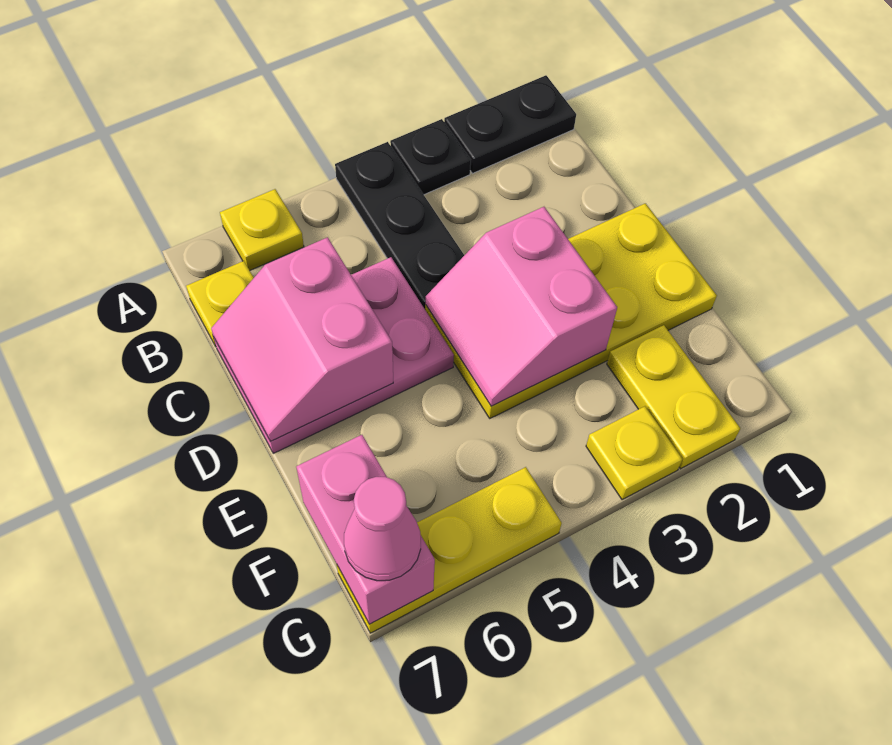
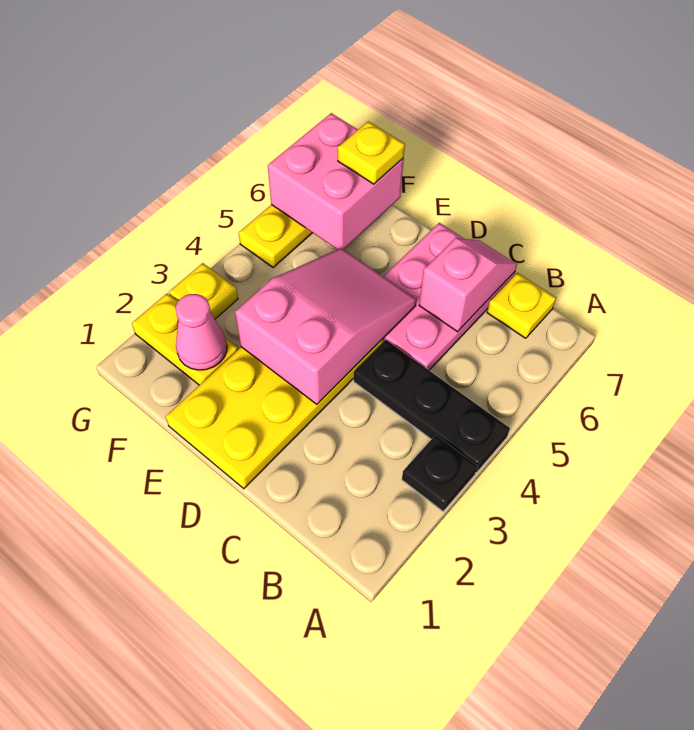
black 1x2 plate [444,75,576,174] -> none
yellow 1x1 plate [220,189,304,270] -> yellow 1x1 plate moved to [338,121,405,184]
pink 2x2 slope [211,237,393,442] -> pink 1x2 slope [419,238,517,332]
pink 2x2 slope [425,207,617,406] -> pink 2x3 slope [235,248,416,404]
pink 1x2 brick [296,435,435,624] -> pink 2x2 brick [268,113,404,250]
pink 1x1 cone [344,477,421,581] -> pink 1x1 cone moved to [176,294,227,370]

